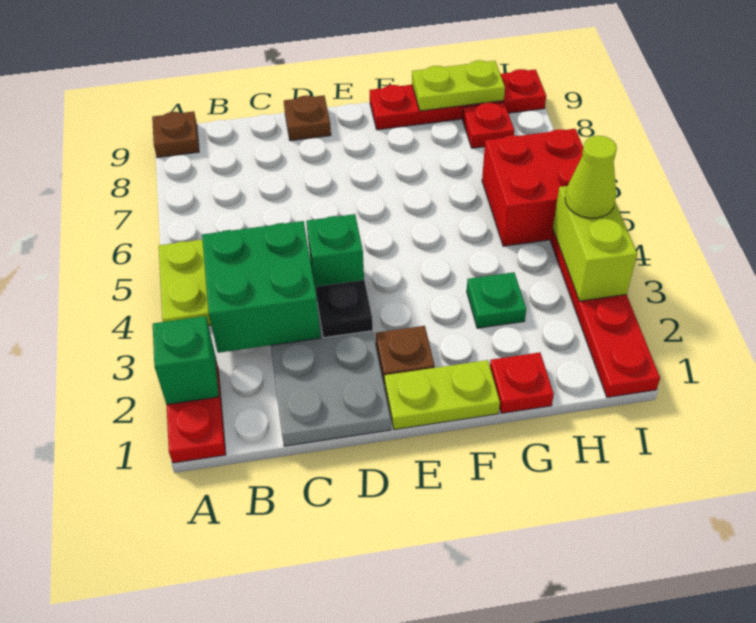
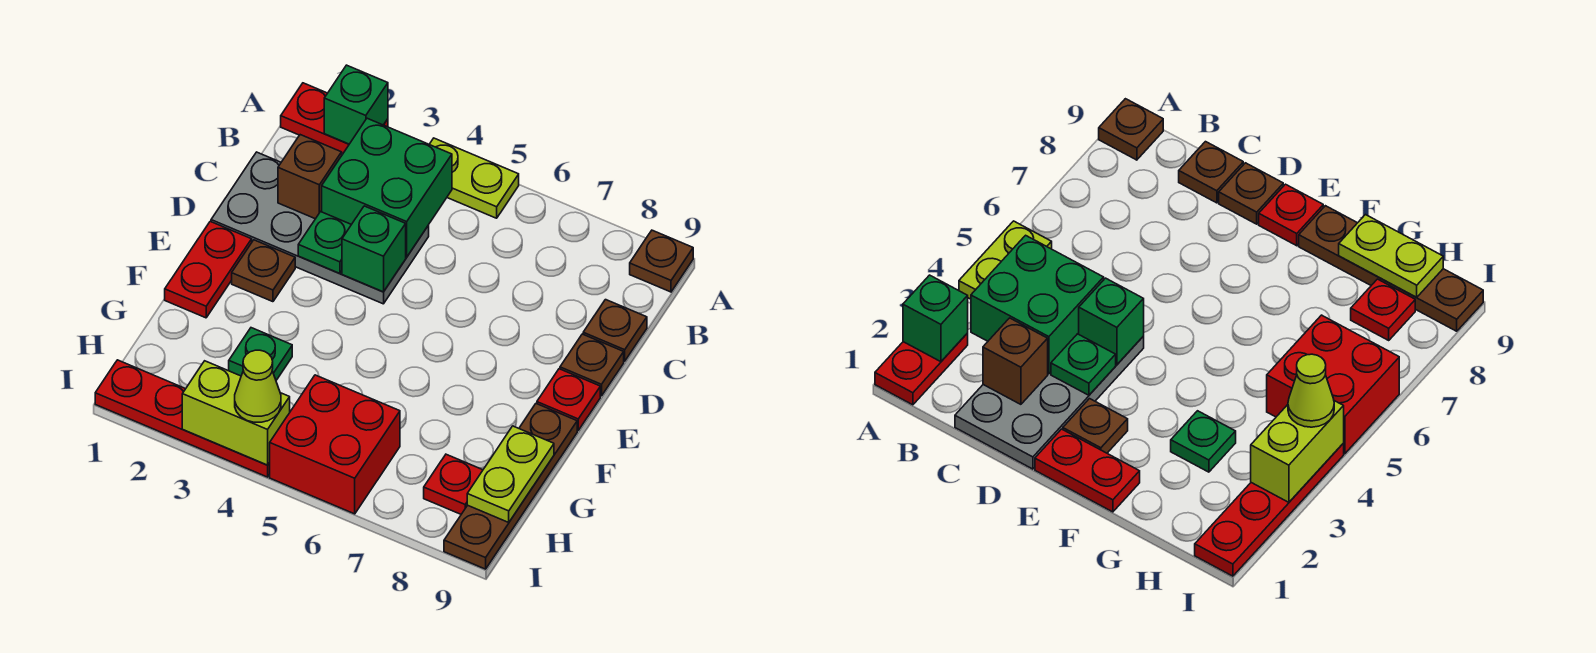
none -> brown 1x1 brick [278,135,342,219]
none -> brown 1x1 plate [583,300,647,361]
black 1x1 plate [316,280,373,338] -> green 1x1 plate [298,212,351,274]
lime 1x2 plate [385,360,500,430] -> red 1x2 plate [165,221,252,318]
red 1x4 plate [370,69,546,130] -> brown 1x4 plate [444,404,577,569]
red 1x1 plate [490,352,554,413] -> red 1x1 plate moved to [537,369,600,430]

